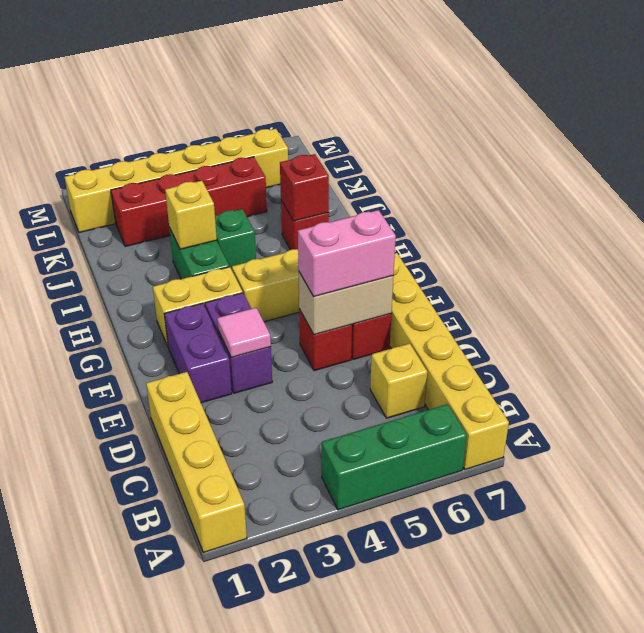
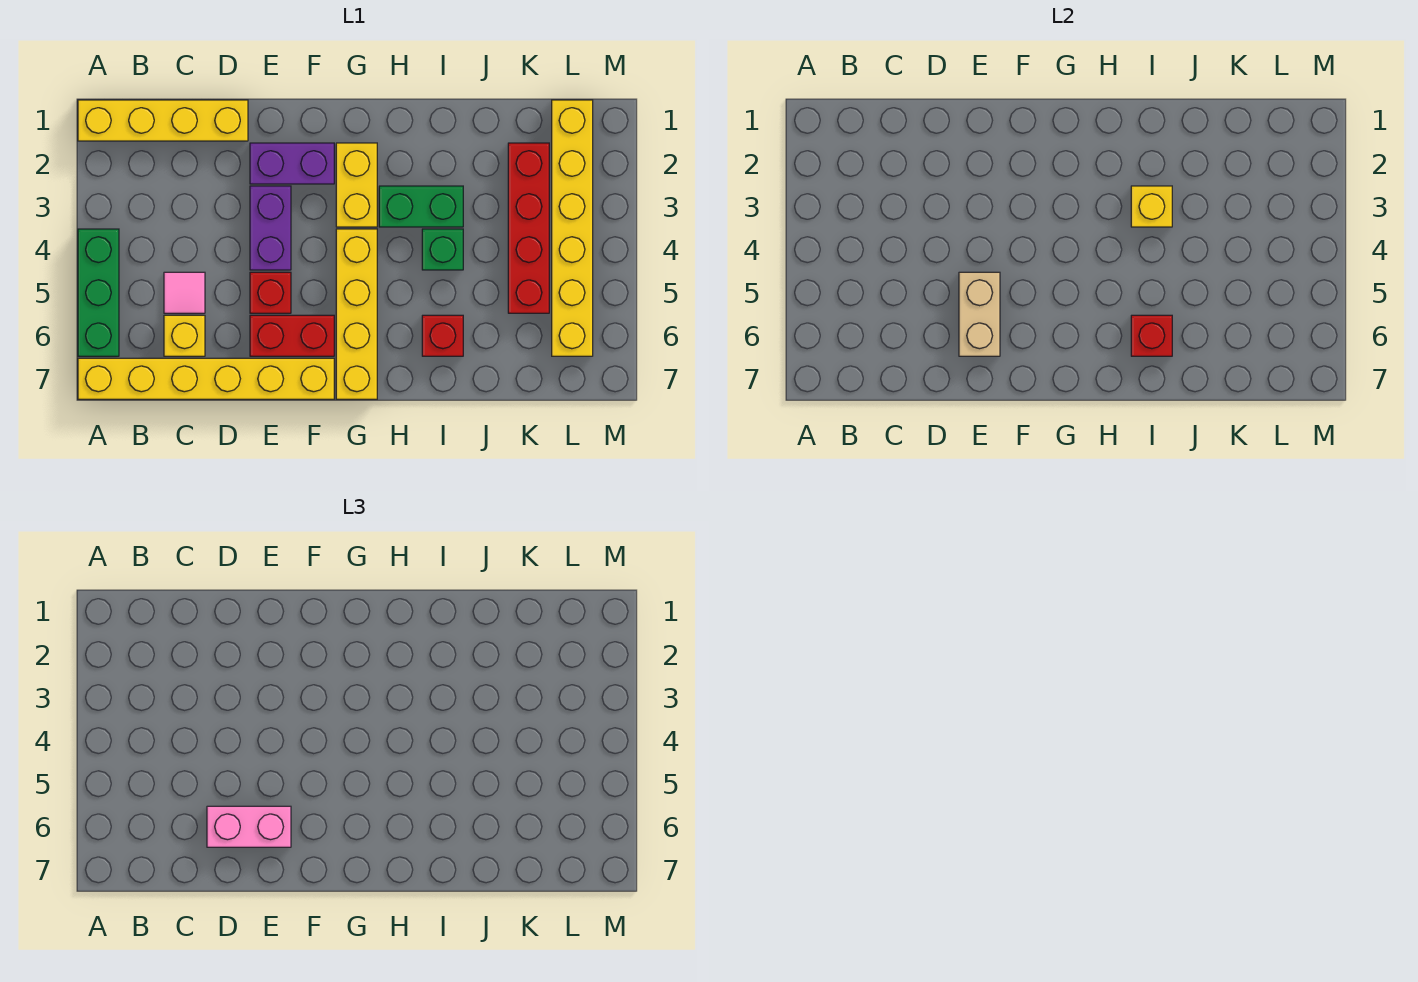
purple 1x2 brick [205,293,272,393] -> purple 1x2 brick turned to [250,186,291,270]
pink 1x1 tile [217,308,271,357] -> pink 1x1 tile moved to [164,272,205,313]
pink 1x2 brick [298,210,396,297] -> pink 1x2 brick turned to [207,806,291,847]

